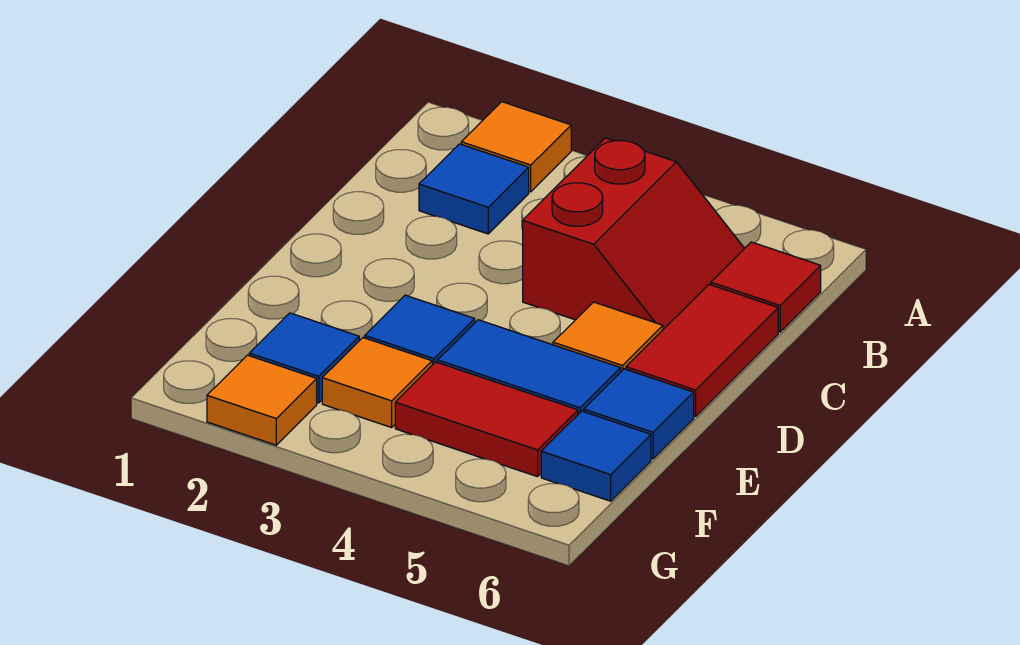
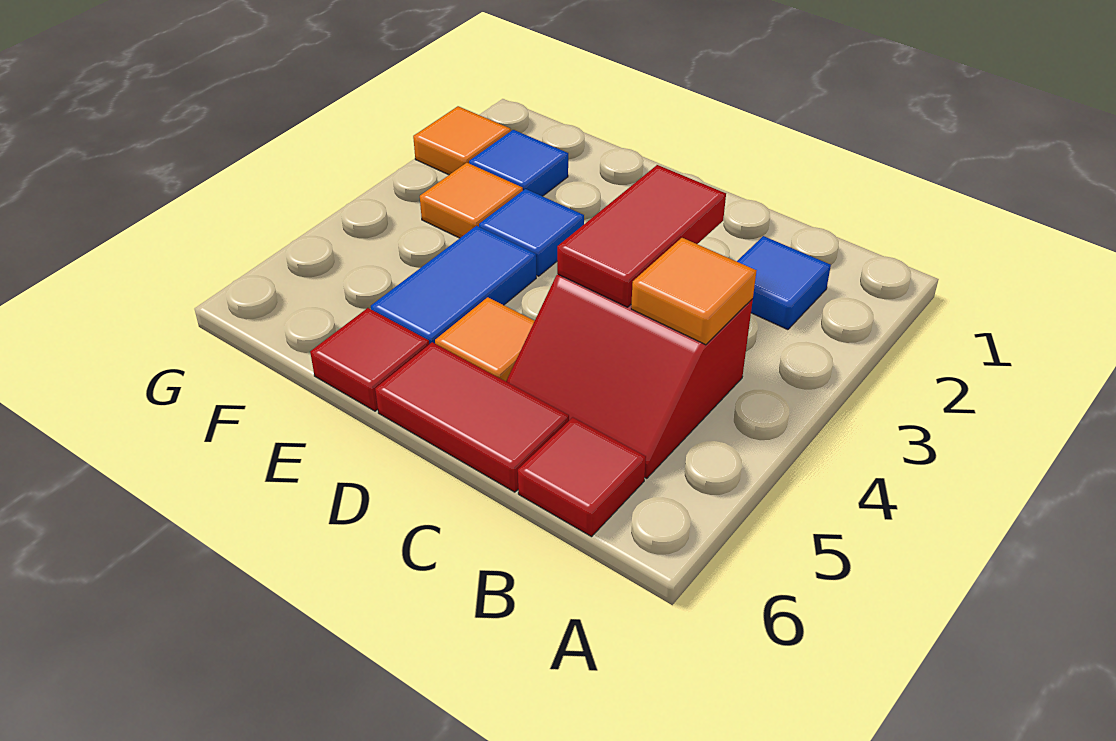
orange 1x1 tile [461,102,571,192] -> orange 1x1 tile moved to [631,238,756,345]
blue 1x1 tile [584,369,694,459] -> red 1x1 tile [310,308,429,411]
red 1x2 tile [395,362,578,477] -> red 1x2 tile moved to [557,165,726,307]
blue 1x1 tile [541,411,651,501] -> none

